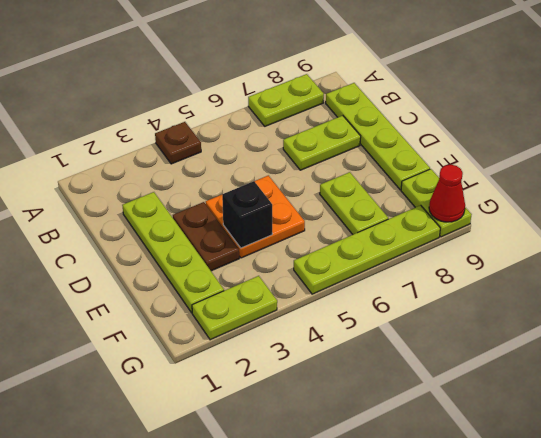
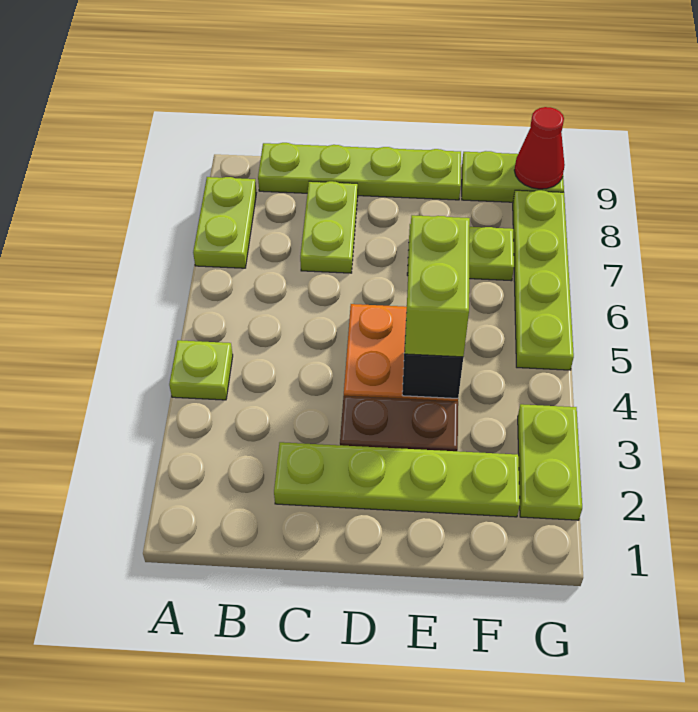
brown 1x1 plate [155,122,201,164] -> lime 1x1 plate [169,340,233,400]
none -> lime 1x2 brick [405,215,470,357]

